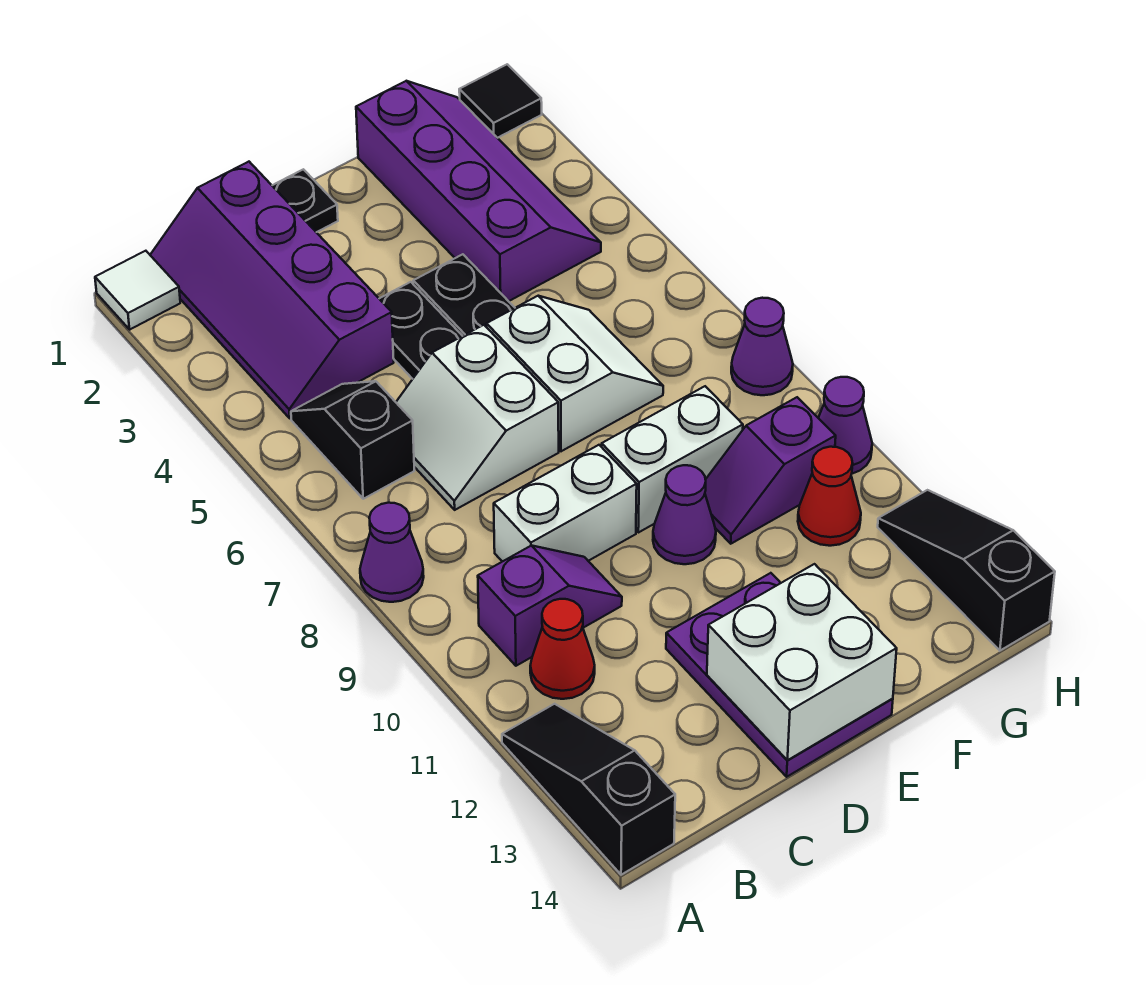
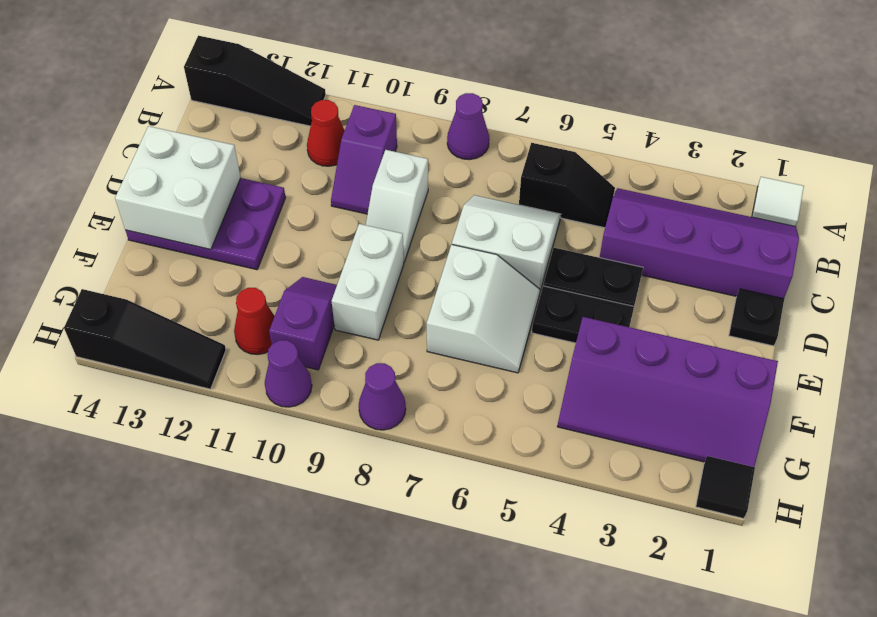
white 1x2 brick [494,445,637,562] -> white 1x2 slope [366,150,428,262]
white 2x2 slope [487,296,663,451] -> white 2x2 slope turned to [427,245,540,373]
purple 1x1 cone [653,465,716,564] -> none

